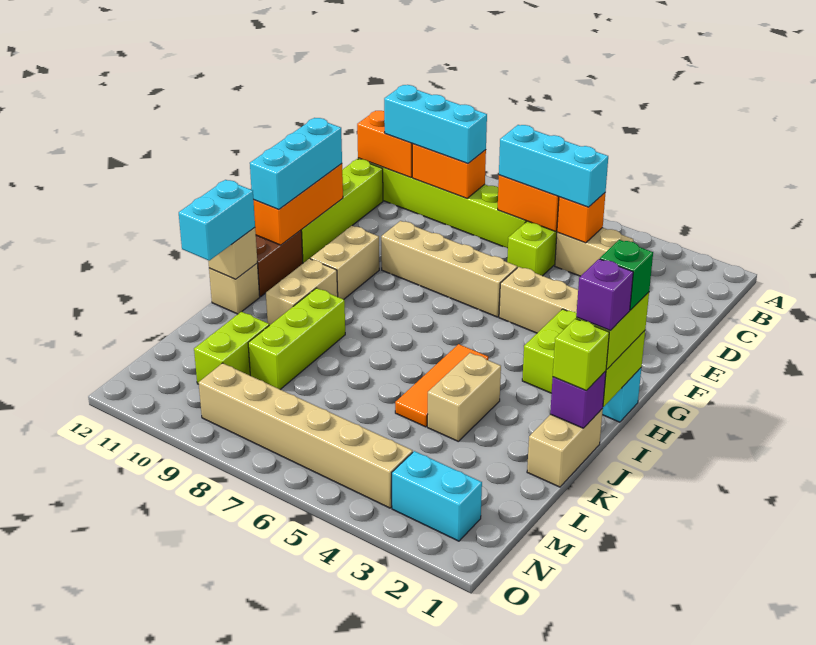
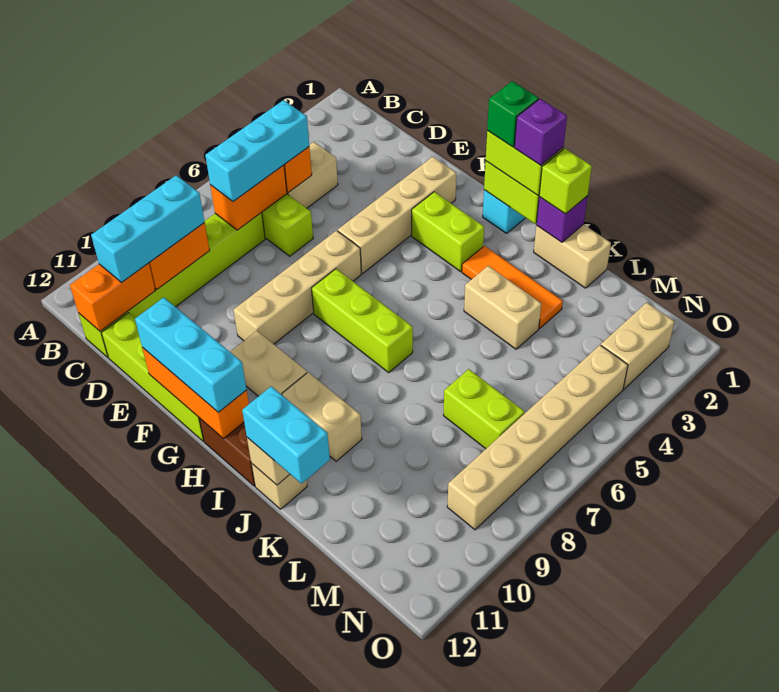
orange 1x3 tile [395,344,488,427] -> orange 1x3 tile moved to [462,246,563,328]
lime 1x3 brick [248,288,345,390] -> lime 1x3 brick moved to [311,269,413,372]
lime 1x2 brick [194,312,269,384] -> lime 1x2 brick moved to [443,369,525,449]
cyan 1x2 brick [392,451,482,541] -> tan 1x2 brick [601,302,674,389]

